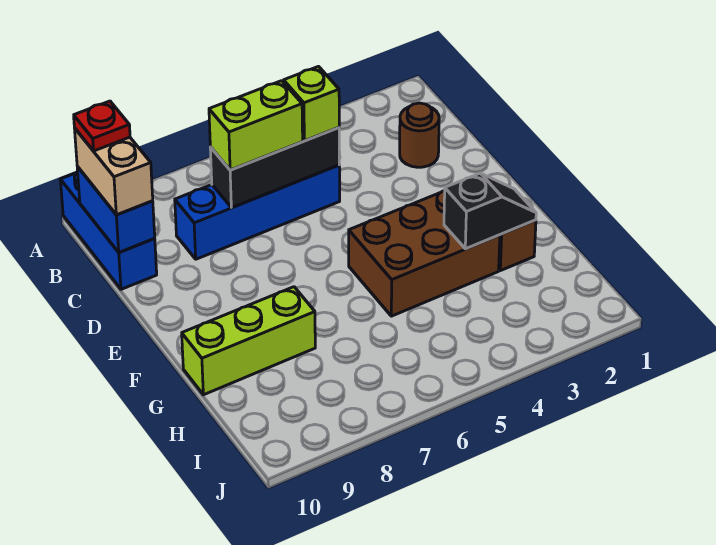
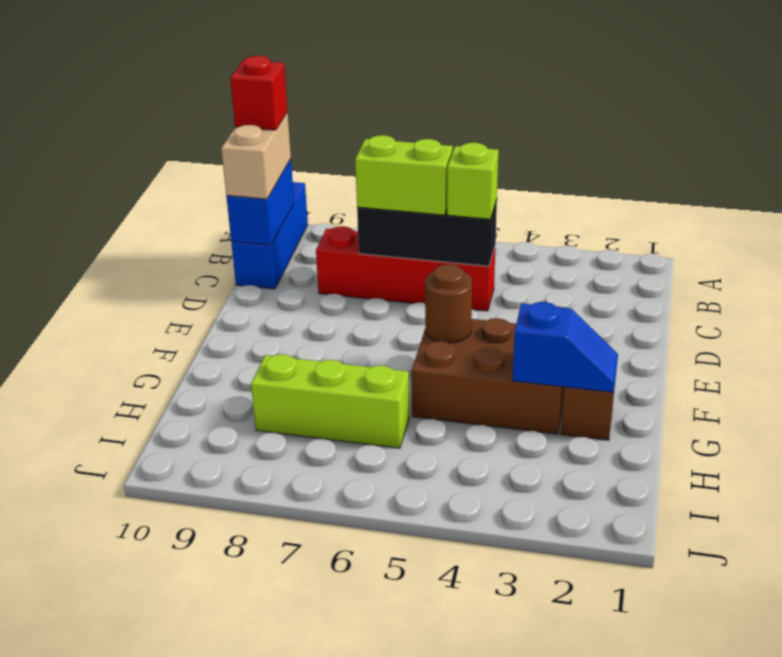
red 1x1 plate [74,101,130,151] -> red 1x1 brick [230,56,287,130]
brown 1x1 round brick [400,103,439,167] -> brown 1x1 round brick moved to [425,264,472,343]
blue 1x4 brick [175,165,340,259] -> red 1x4 brick [316,226,495,311]
black 1x2 slope [444,173,536,249] -> blue 1x2 slope [512,302,618,392]
lime 1x3 brick [182,287,315,395] -> lime 1x3 brick moved to [251,354,409,448]

